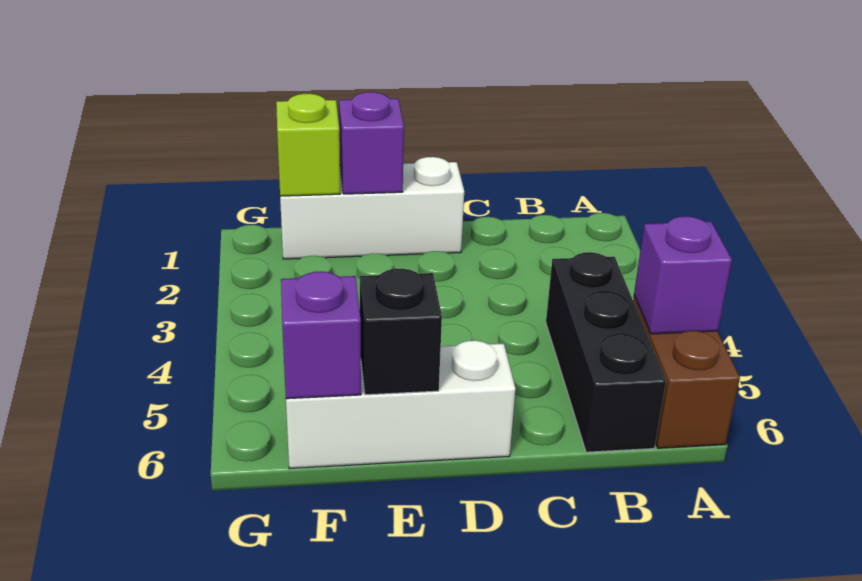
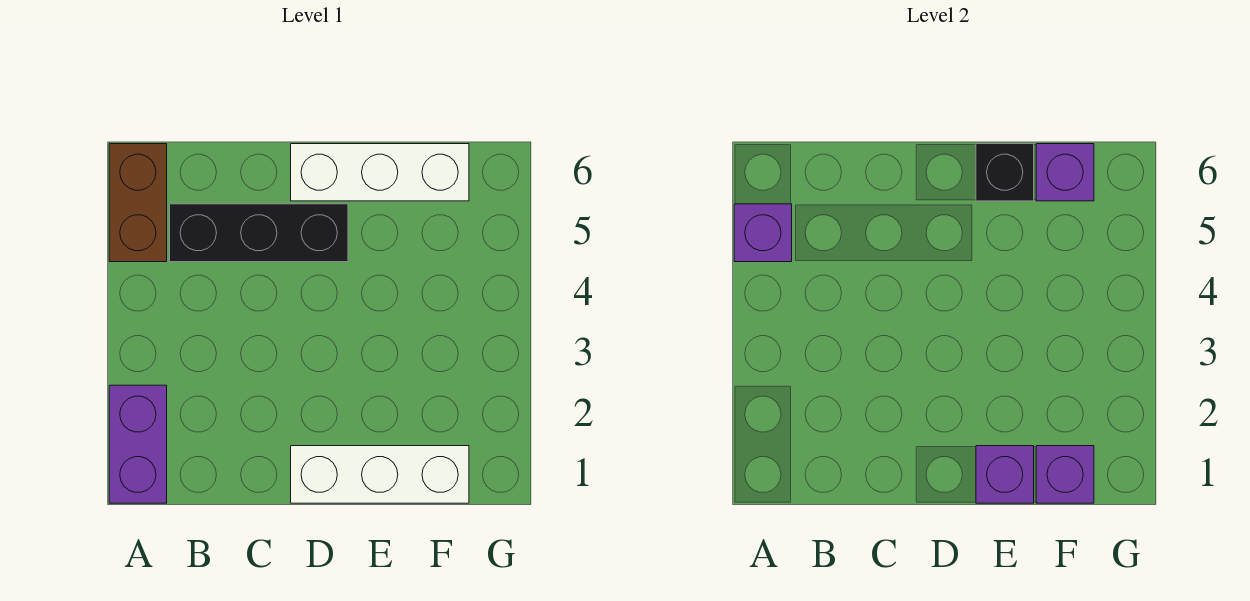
none -> purple 1x2 brick [109,385,167,503]
black 1x3 brick [546,252,666,452] -> black 1x3 brick turned to [170,204,348,262]
lime 1x1 brick [276,94,340,196] -> purple 1x1 brick [1036,446,1094,503]

